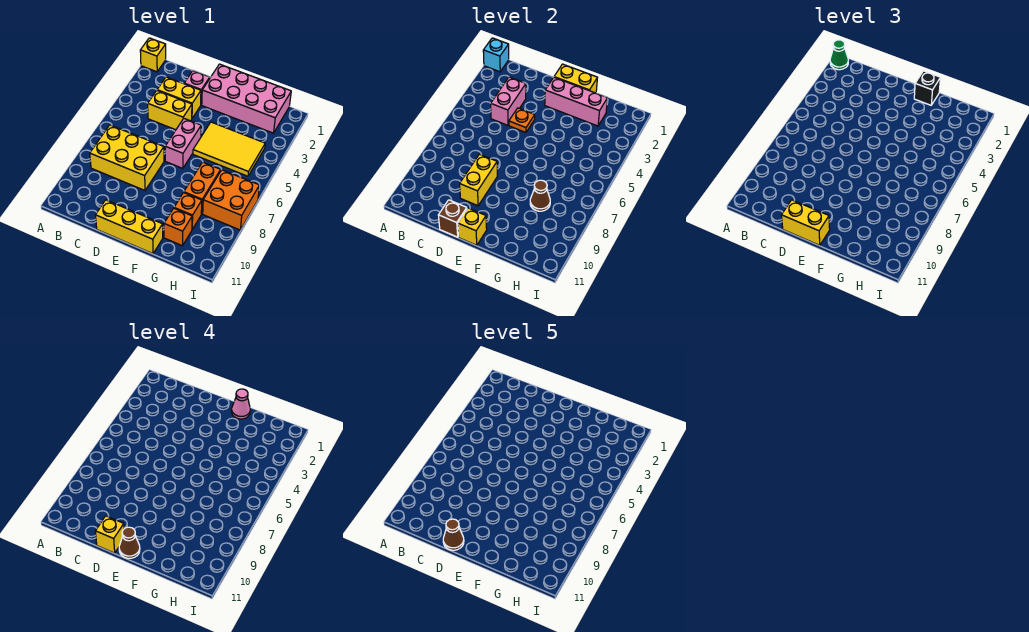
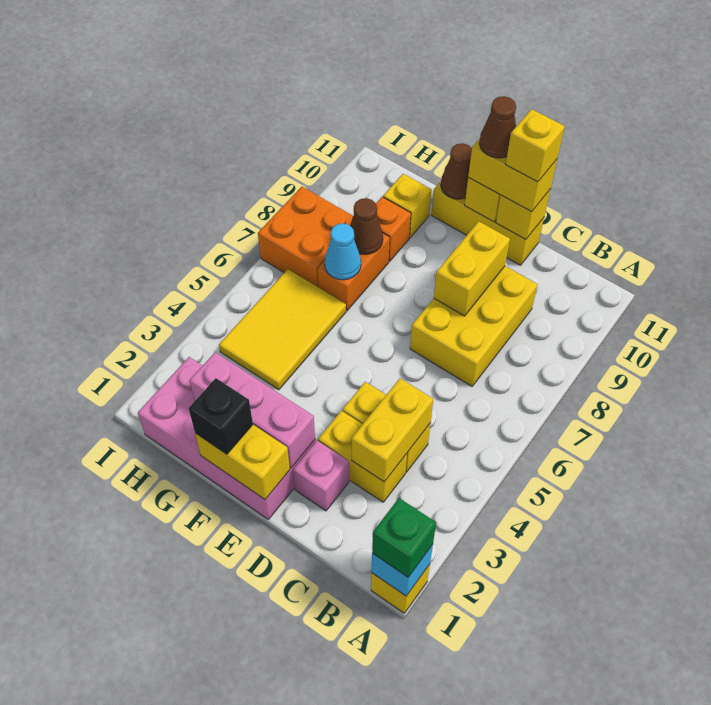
green 1x1 cone [830,40,848,70] -> green 1x1 brick [372,498,436,577]
yellow 2x3 brick [90,125,164,190] -> yellow 2x3 brick turned to [410,266,537,386]
pink 1x2 brick [491,77,526,125] -> yellow 1x2 brick [352,378,433,482]
orange 1x1 plate [509,108,535,132] -> none
brown 1x1 brick [438,200,467,237] -> yellow 1x1 brick [496,190,550,239]
brown 1x1 cone [443,519,464,550] -> brown 1x1 cone moved to [441,143,472,199]
pink 1x2 brick [165,118,201,168] -> none
pink 1x1 cone [231,389,250,419] -> none
yellow 2x3 tile [193,122,265,176] -> yellow 2x3 tile turned to [219,269,346,390]
none -> cyan 1x1 cone [325,223,361,280]
orange 1x1 brick [164,208,192,246] -> yellow 1x1 brick [383,174,431,238]

